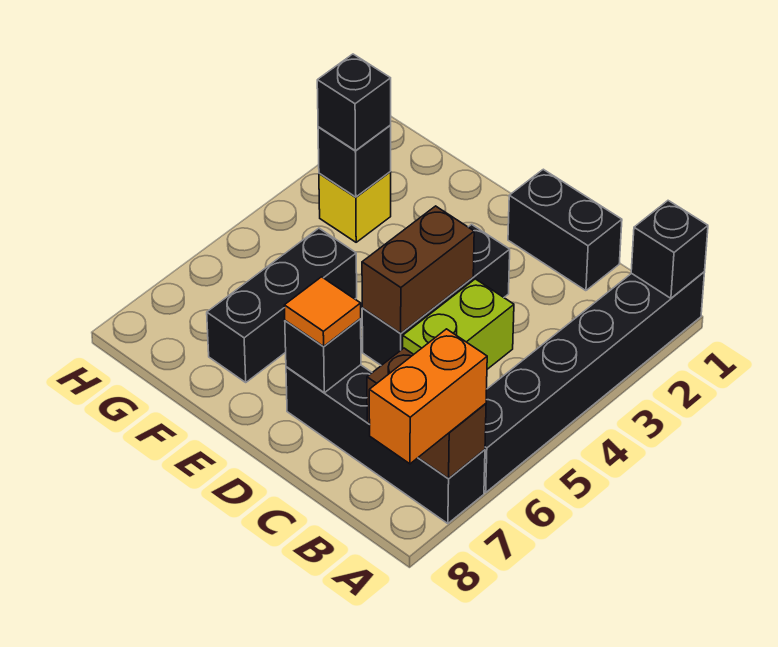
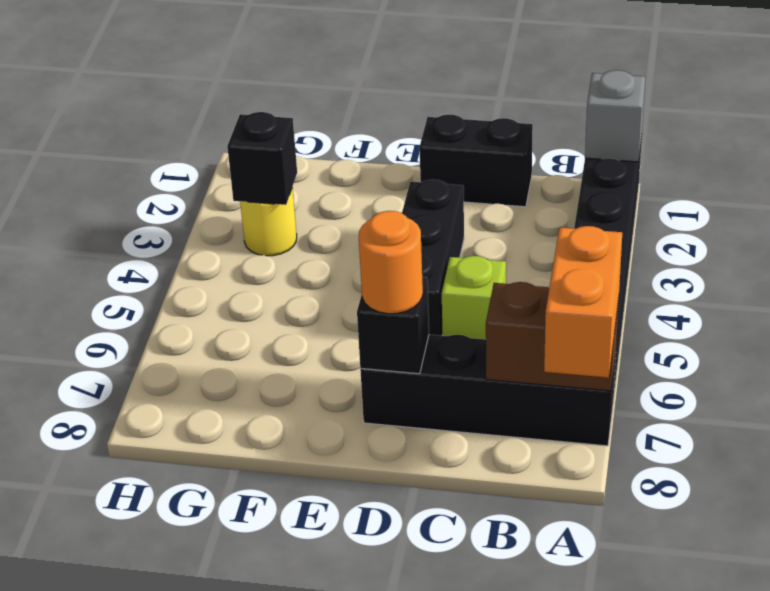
black 1x1 brick [631,201,708,298] -> grey 1x1 brick [585,70,645,162]
lime 1x2 brick [403,279,514,369] -> lime 1x1 brick [442,256,506,339]
brown 1x2 brick [362,206,474,333] -> none
orange 1x1 tile [284,277,361,347] -> orange 1x1 round brick [359,211,423,314]
black 1x3 brick [207,228,357,382] -> none
yellow 1x1 brick [319,172,391,242] -> yellow 1x1 round brick [240,187,297,256]
black 1x1 brick [317,54,391,151] -> none

